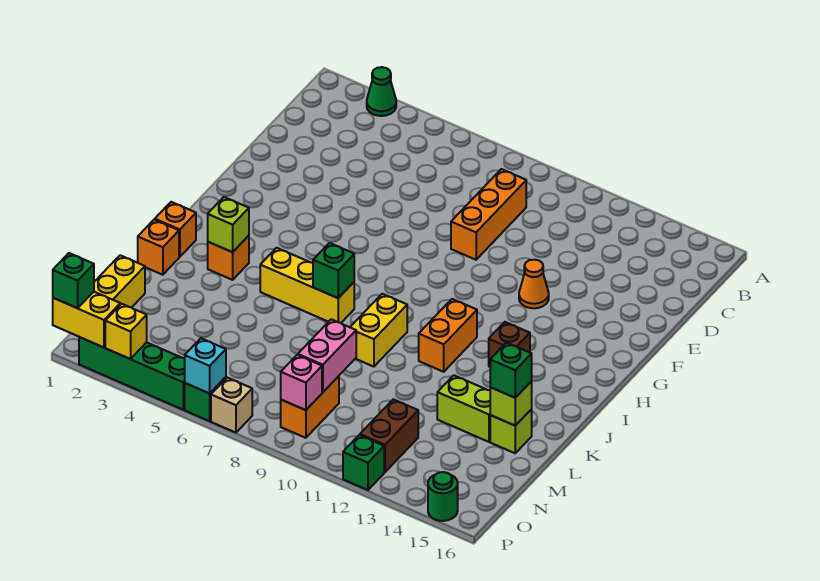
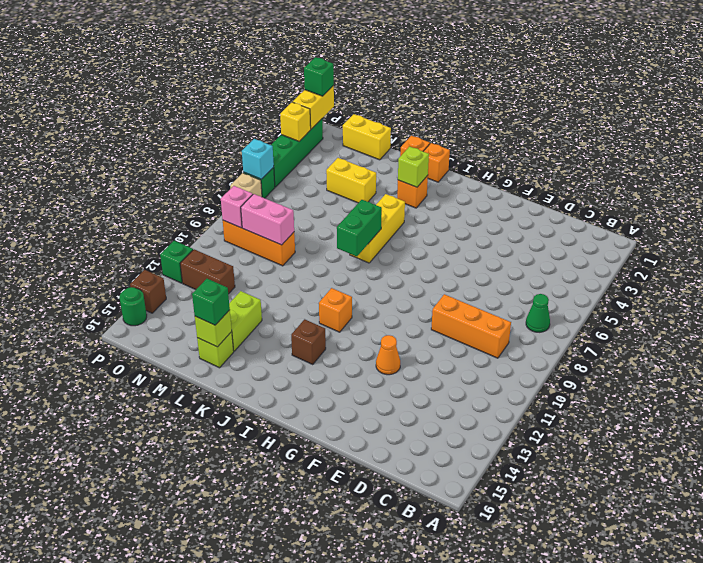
green 1x1 cone [367,67,396,116] -> green 1x1 cone moved to [526,294,550,332]
orange 1x2 brick [419,299,477,372] -> orange 1x1 brick [319,288,352,332]
green 1x1 brick [313,243,354,298] -> green 1x2 brick [337,200,382,256]
yellow 1x2 brick [350,294,407,367] -> yellow 1x2 brick moved to [326,158,376,203]
orange 1x2 brick [281,376,339,438] -> orange 1x3 brick [223,221,295,266]
none -> brown 1x1 brick [130,270,166,313]

